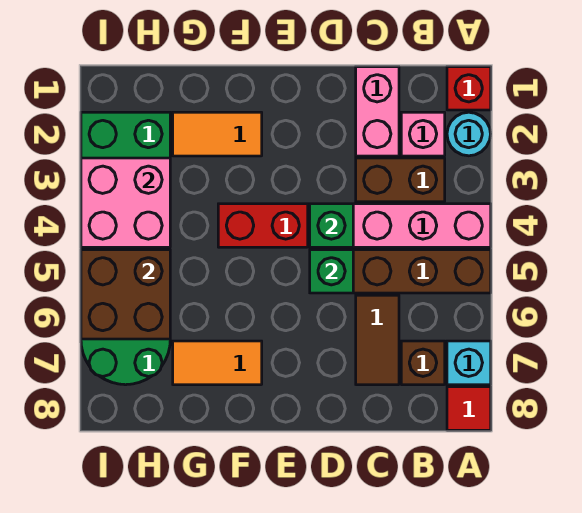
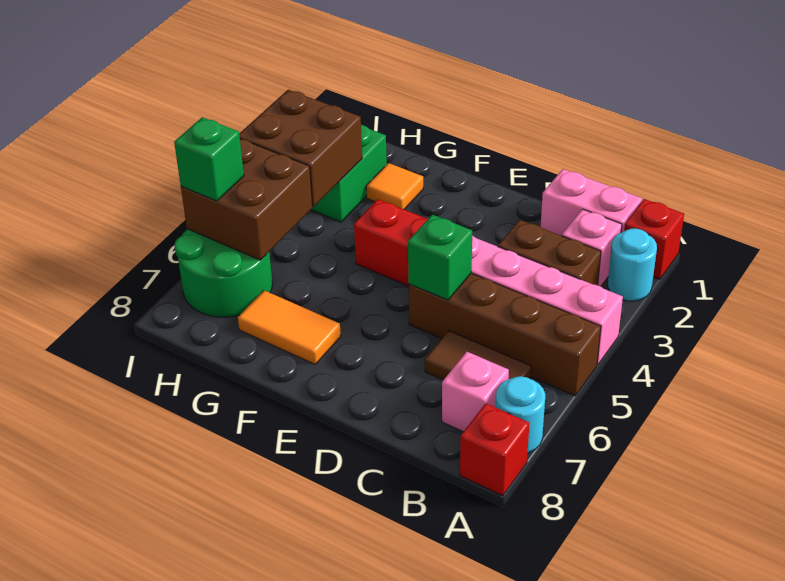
cyan 1x1 brick [447,341,491,385] -> cyan 1x1 round brick [496,376,545,453]
red 1x1 tile [447,387,491,430] -> red 1x1 brick [460,403,529,496]
brown 1x1 brick [401,341,445,385] -> pink 1x1 brick [442,352,509,432]
pink 1x2 brick [356,67,399,156] -> pink 1x2 brick turned to [540,169,642,236]
brown 1x2 tile [356,295,399,385] -> brown 1x2 tile turned to [425,331,531,380]
green 1x1 brick [310,204,353,247] -> green 1x1 brick moved to [174,117,244,201]
orange 1x2 tile [173,112,262,156] -> orange 1x1 tile [366,163,423,209]
pink 2x2 brick [81,158,170,247] -> brown 2x2 brick [239,90,362,207]

